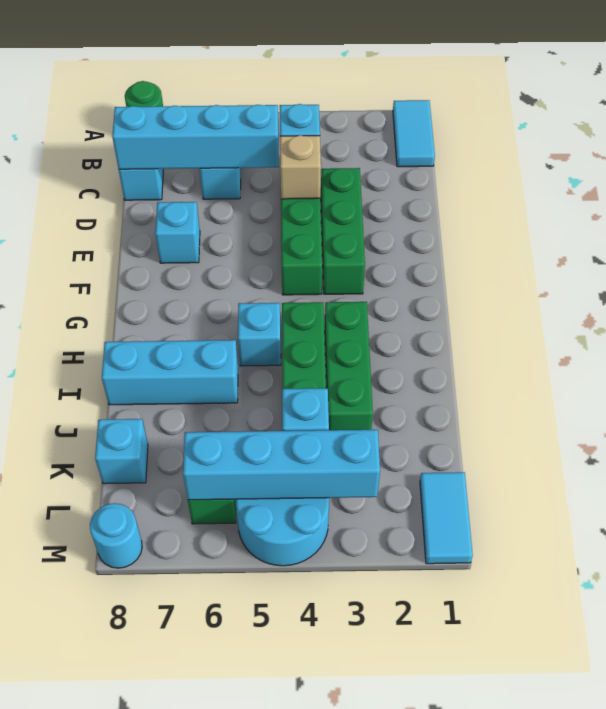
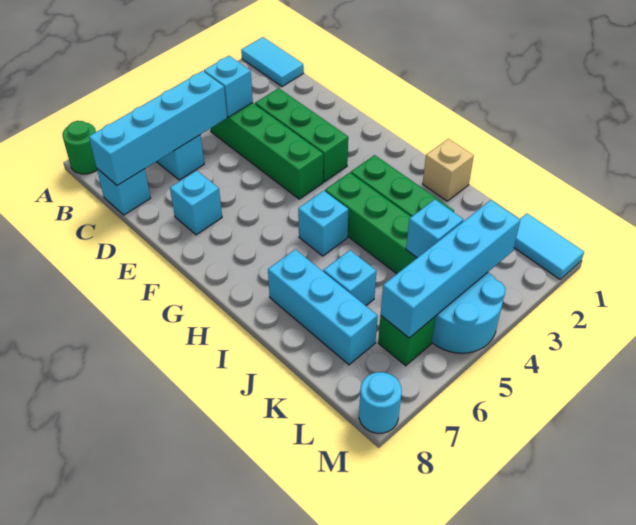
tan 1x1 brick [280,135,321,199] -> tan 1x1 brick moved to [423,139,474,201]
cyan 1x3 brick [102,340,238,405] -> cyan 1x3 brick turned to [268,249,378,365]
cyan 1x1 brick [95,419,148,484] -> cyan 1x1 brick moved to [323,250,376,306]

